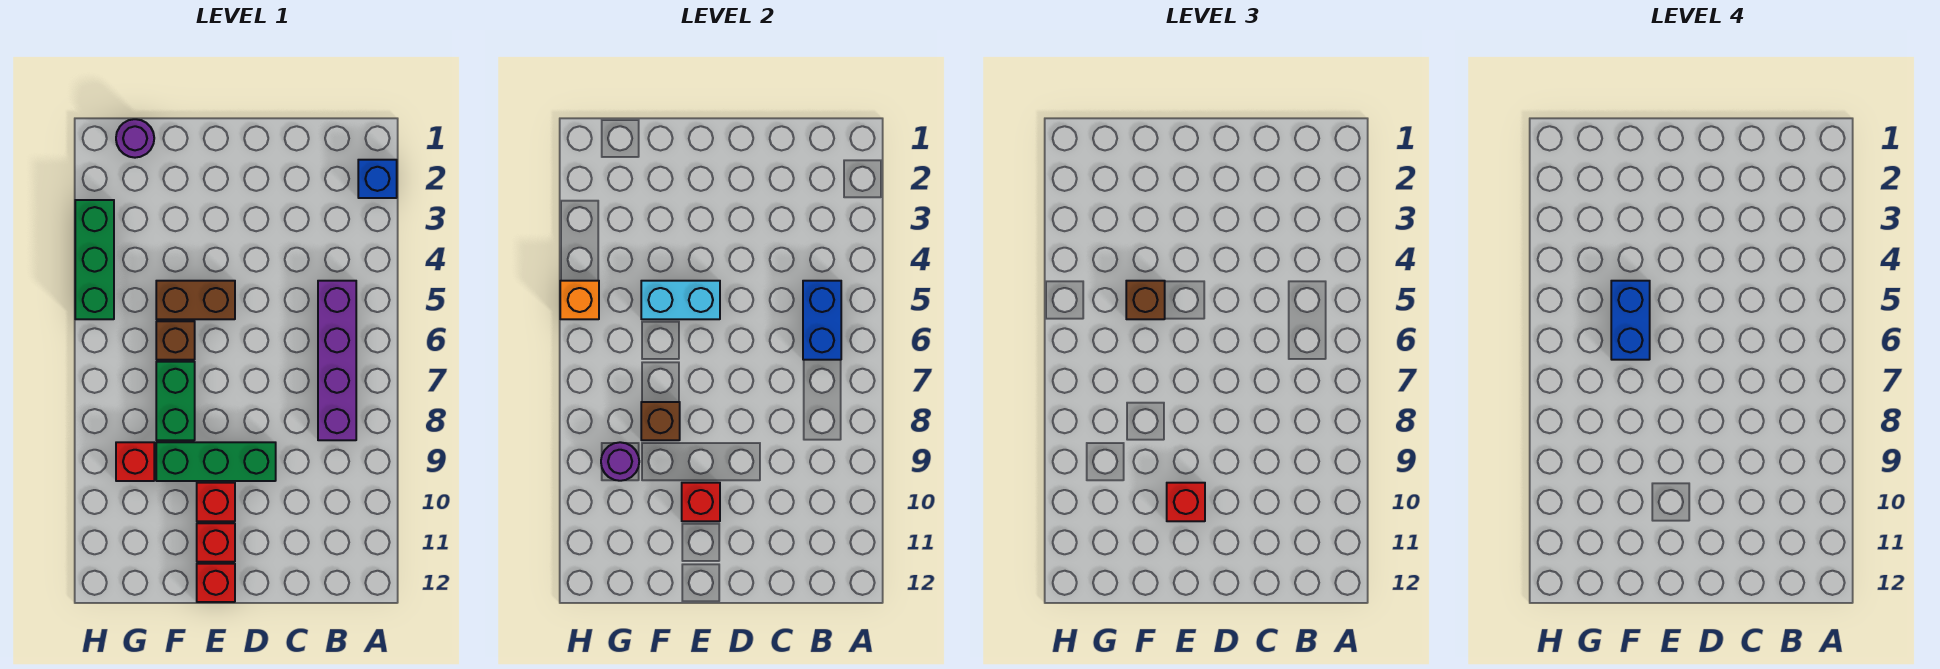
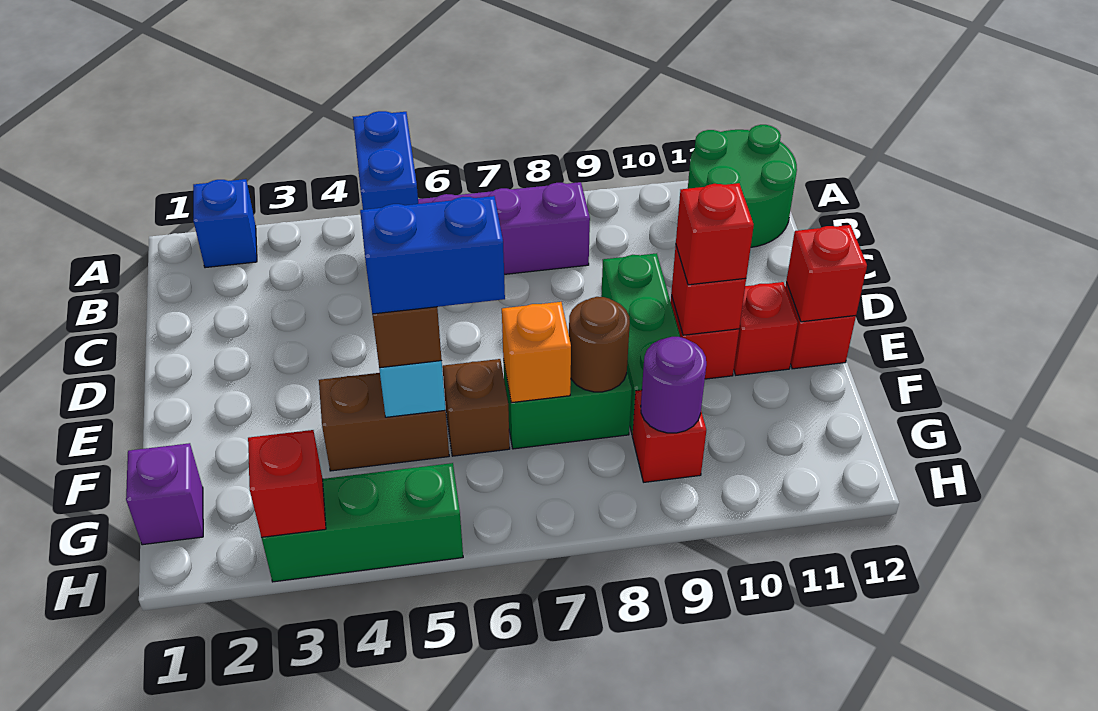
none -> green 2x2 round brick [688,125,797,247]
blue 1x2 brick [803,281,841,360] -> blue 1x2 brick turned to [353,111,418,210]
brown 1x2 brick [156,281,235,319] -> brown 1x2 brick turned to [319,373,449,471]
none -> red 1x1 brick [786,225,867,322]
brown 1x1 brick [641,402,680,440] -> brown 1x1 round brick [569,297,630,392]
purple 1x1 round brick [116,119,154,158] -> purple 1x1 brick [126,443,203,545]
none -> red 1x1 brick [248,430,326,537]
orange 1x1 brick [560,281,599,319] -> orange 1x1 brick moved to [502,302,571,403]

